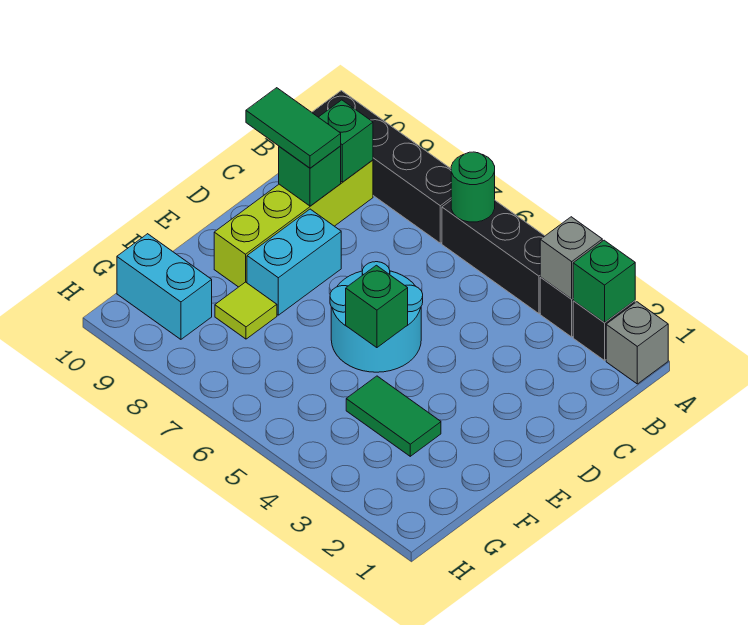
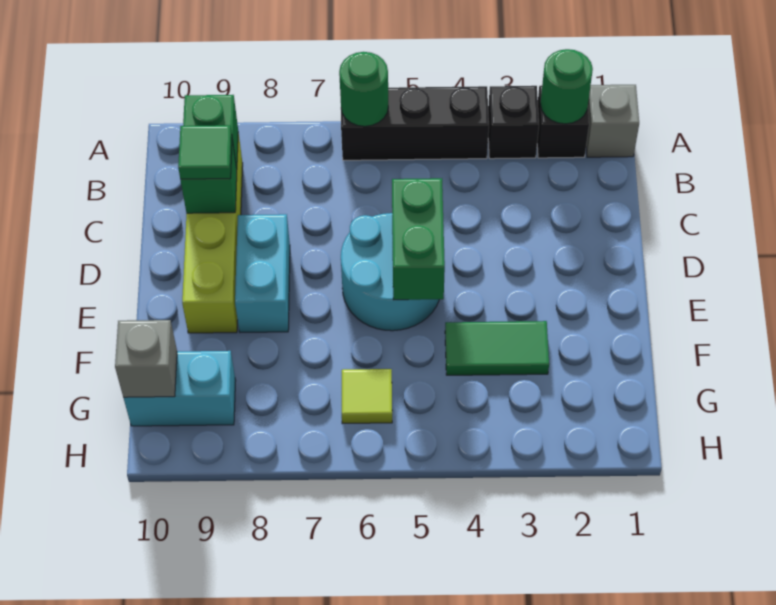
green 1x1 brick [573,240,635,322] -> green 1x1 round brick [540,49,593,124]
grey 1x1 brick [540,217,602,299] -> grey 1x1 brick moved to [115,320,177,397]
black 1x4 brick [312,91,451,243] -> none
green 1x2 tile [246,88,341,168] -> green 1x1 tile [178,125,232,179]
green 1x1 brick [346,265,408,348] -> green 1x2 brick [392,178,445,300]
lime 1x1 tile [215,282,277,339] -> lime 1x1 tile moved to [342,369,392,424]

